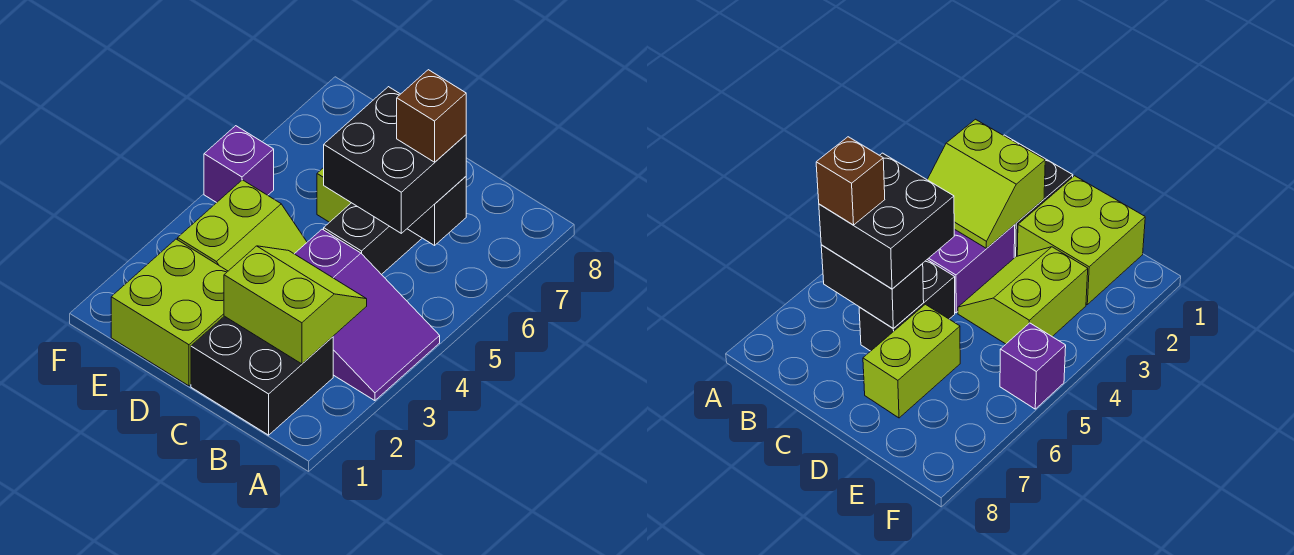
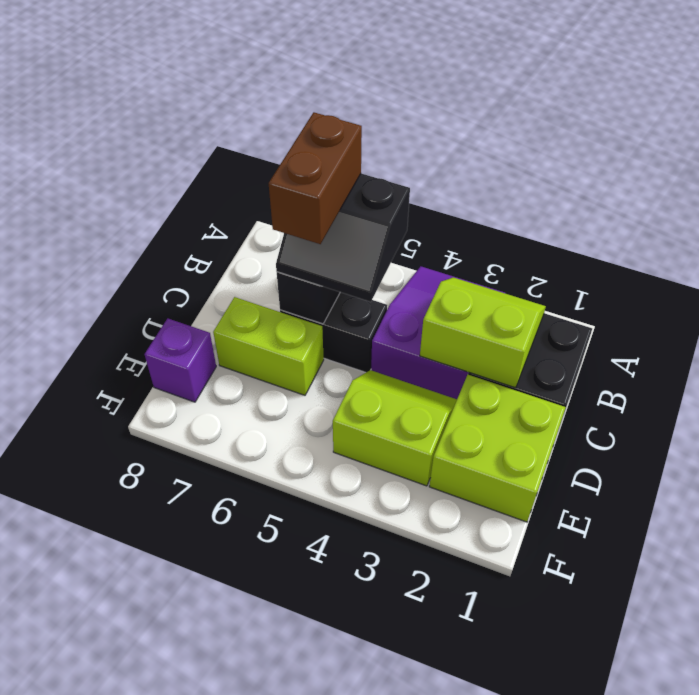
lime 2x2 slope [224,246,367,364] -> lime 2x2 slope turned to [420,277,546,388]
black 2x2 brick [324,87,466,233] -> black 2x2 slope [276,174,410,302]
brown 1x1 brick [397,70,466,162] -> brown 1x2 brick [269,112,362,244]
purple 1x1 brick [204,126,274,203] -> purple 1x1 brick moved to [144,319,216,402]

